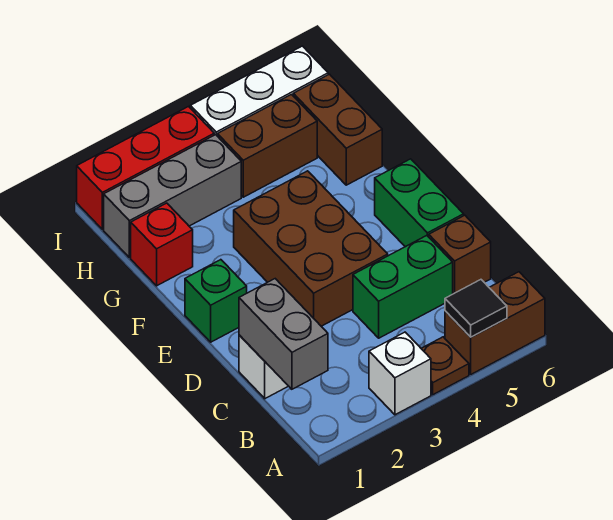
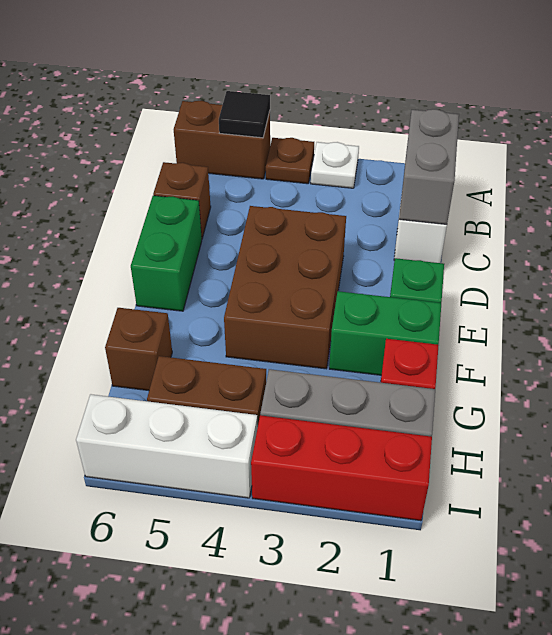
white 1x1 brick [369,332,431,415] -> white 1x1 plate [311,142,359,188]
green 1x2 brick [353,236,453,338] -> green 1x2 brick moved to [329,291,441,375]
brown 1x2 brick [293,74,382,185] -> brown 1x1 brick [105,308,172,391]

